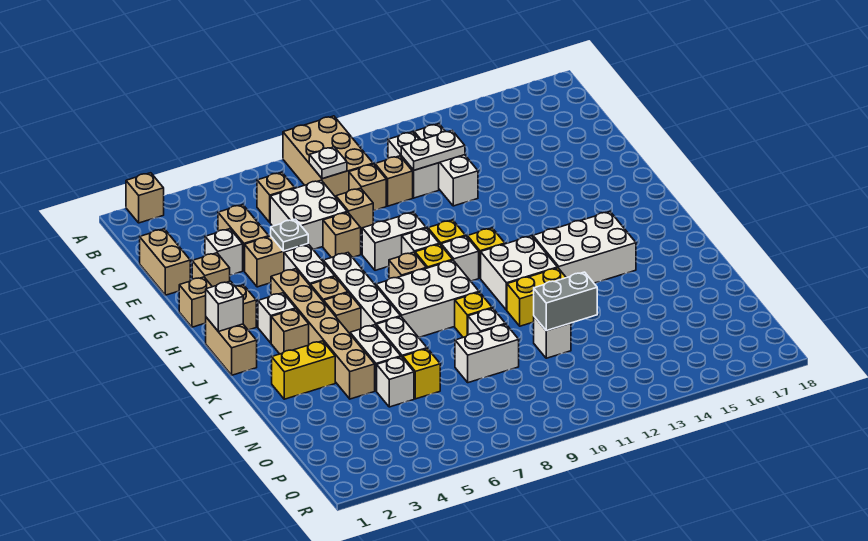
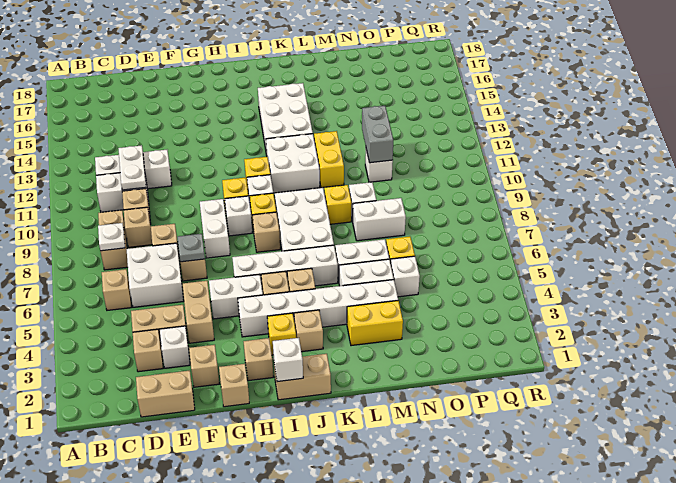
tan 1x1 brick [126,173,164,223] -> tan 1x1 brick moved to [133,329,163,372]
tan 2x3 brick [283,116,373,197] -> tan 1x2 brick [98,210,128,270]
grey 1x1 plate [271,219,308,251] -> grey 1x1 plate moved to [177,234,205,262]
tan 1x6 brick [271,269,375,399] -> white 1x6 brick [238,280,398,337]
white 1x1 brick [258,293,296,343] -> yellow 1x1 brick [267,313,296,355]
yellow 1x2 brick [272,341,335,399] -> yellow 1x2 brick turned to [347,300,403,346]
white 1x2 brick [455,324,519,383] -> white 1x2 brick turned to [353,198,406,241]

